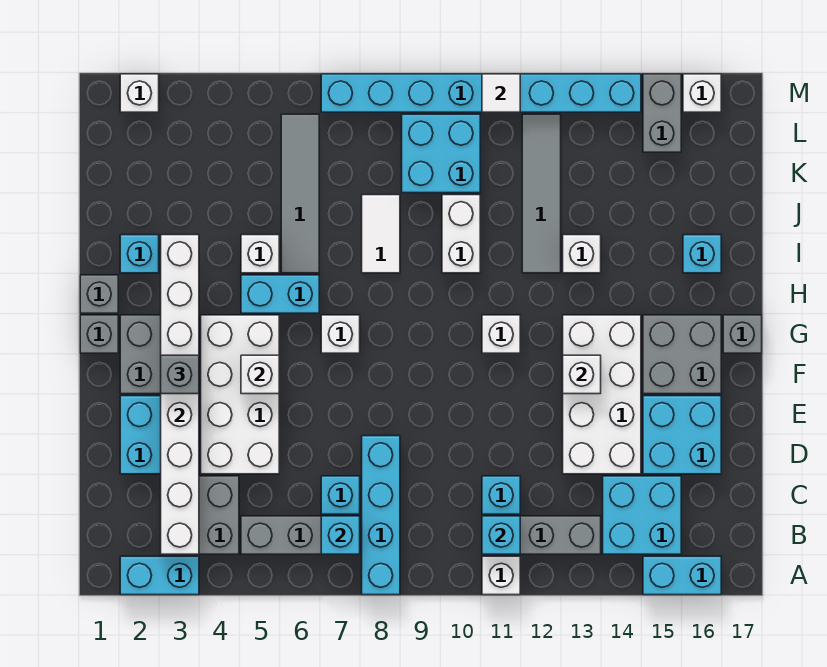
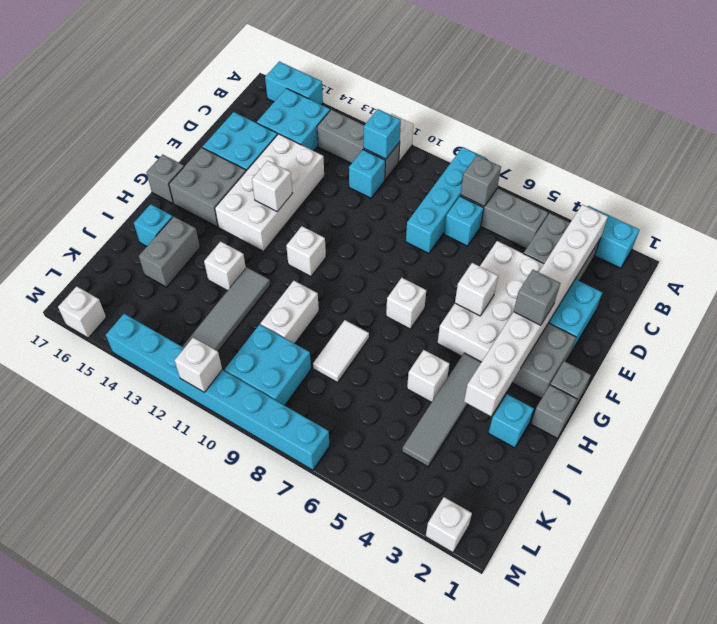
cyan 1x1 brick [321,516,360,554] -> grey 1x1 brick [461,155,501,206]
cyan 1x2 brick [241,275,319,313] -> none
grey 1x4 tile [281,114,319,273] -> grey 1x4 tile moved to [402,353,481,467]
grey 1x2 brick [643,74,681,152] -> grey 1x2 brick moved to [139,216,200,287]
white 1x1 tile [482,74,520,112] -> white 1x1 brick [175,338,222,392]

